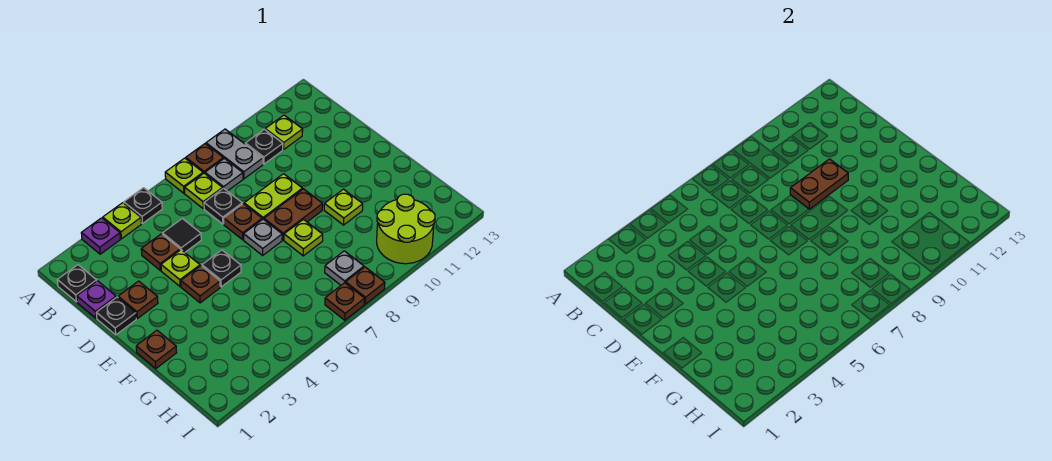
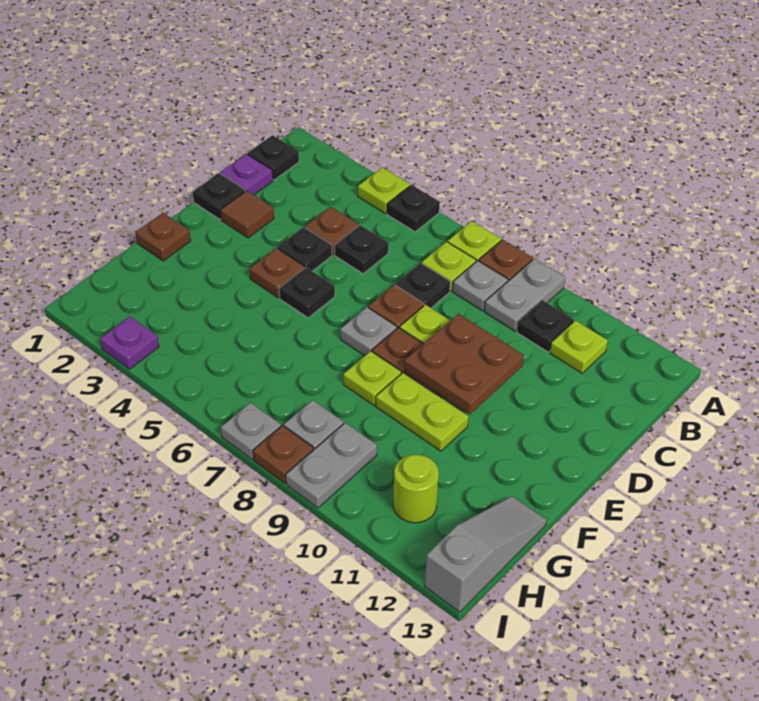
purple 1x1 plate [81,218,120,254] -> purple 1x1 plate moved to [100,317,159,369]
black 1x1 tile [162,219,201,252] -> black 1x1 plate [335,225,389,274]
brown 1x1 plate [118,281,158,319] -> brown 1x1 tile [221,191,274,238]
lime 1x1 plate [161,250,200,287] -> black 1x1 plate [278,227,332,271]
brown 1x2 plate [790,159,848,209] -> brown 2x2 plate [404,314,524,414]
lime 1x1 plate [324,189,363,225] -> lime 1x2 plate [376,373,468,451]
none -> grey 1x3 slope [425,496,547,612]
none -> grey 1x2 plate [286,423,377,508]
lime 2x2 round brick [377,194,435,264] -> lime 1x1 round brick [393,455,439,523]
brown 1x1 plate [325,283,365,320] -> grey 1x1 plate [221,403,281,460]

